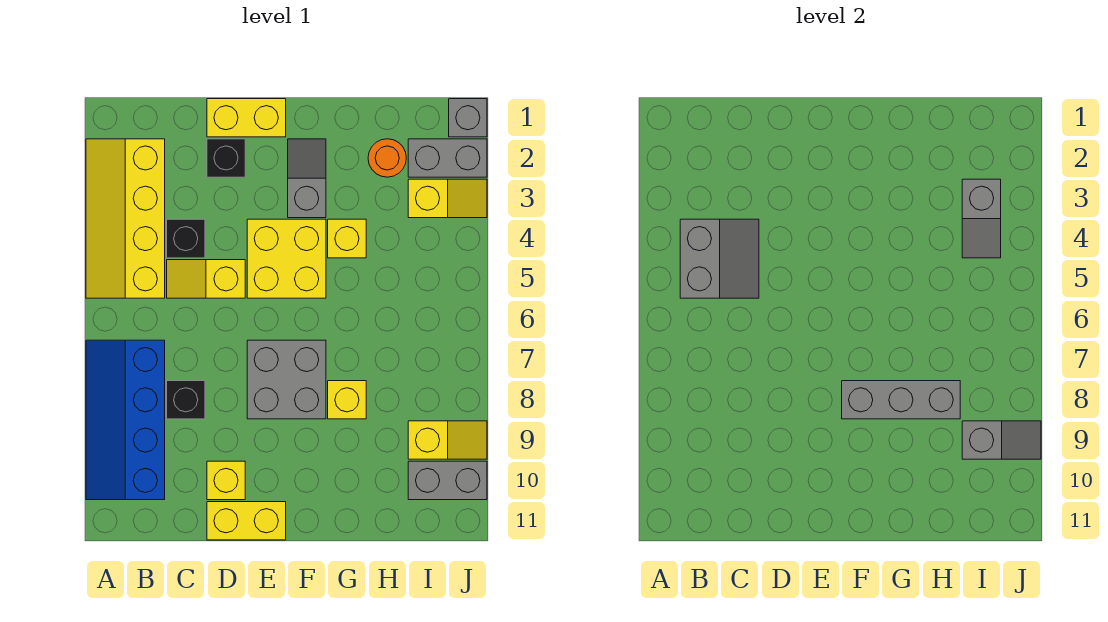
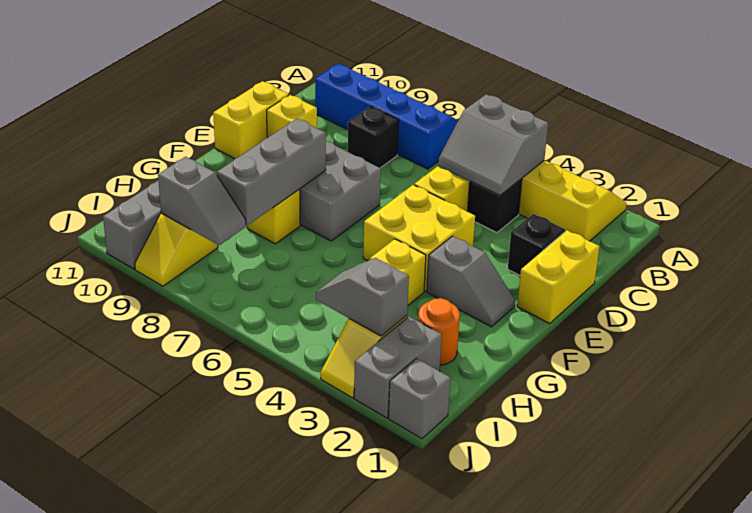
grey 1x2 slope [962,421,1041,459] -> grey 1x2 slope turned to [158,157,246,245]

